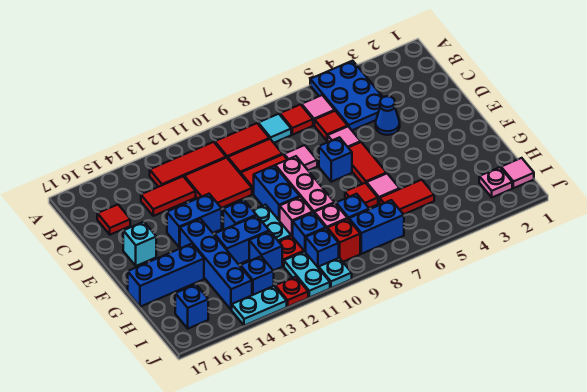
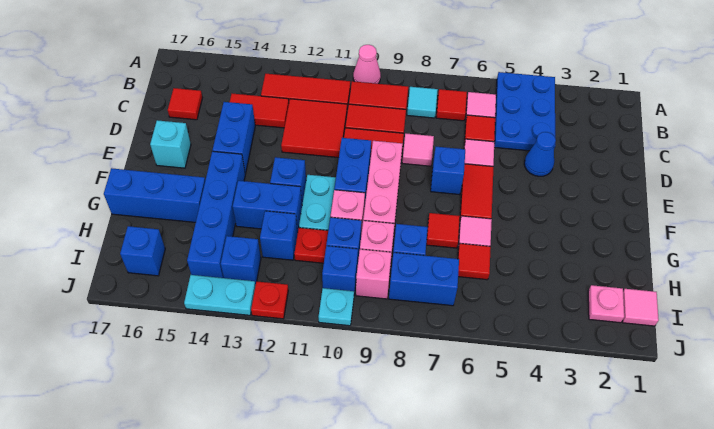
none -> pink 1x1 cone [353,45,381,84]
blue 1x2 brick [167,194,222,247] -> blue 1x2 brick turned to [213,102,255,174]
red 1x2 tile [380,180,434,214] -> red 1x1 tile [458,244,491,280]
red 1x1 brick [327,219,360,262] -> pink 1x1 brick [356,249,392,299]
cyan 1x2 plate [284,252,330,297] -> none

